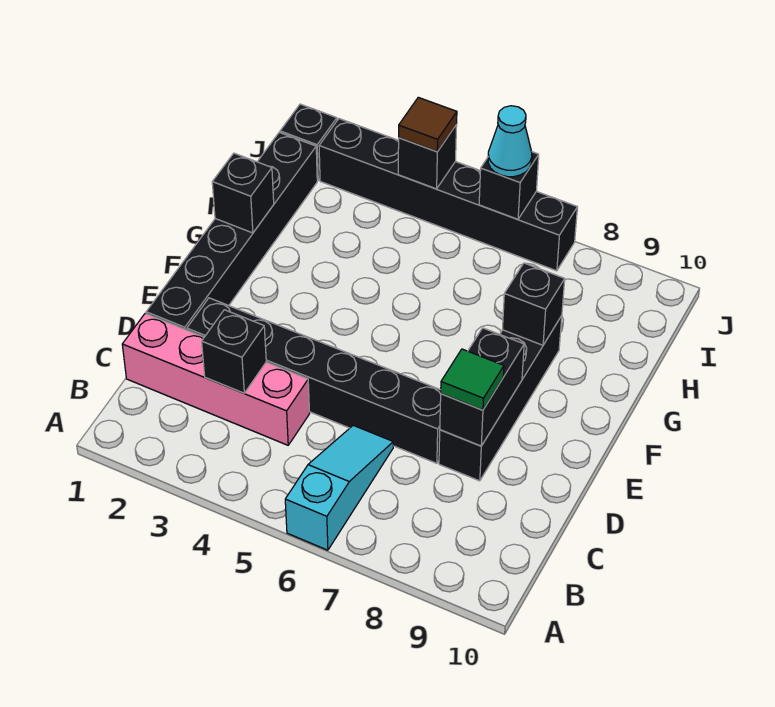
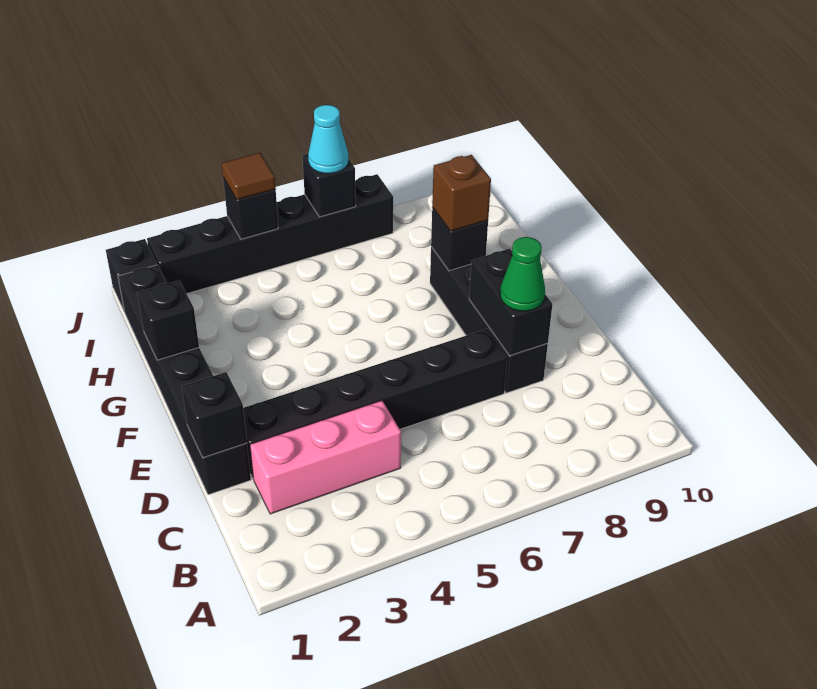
cyan 1x3 slope [285,425,393,550] -> none
pink 1x4 brick [122,313,310,445] -> pink 1x3 brick [250,401,401,514]
black 1x1 brick [202,310,266,393] -> black 1x1 brick moved to [181,372,247,458]
green 1x1 tile [441,349,504,410] -> green 1x1 cone [500,237,545,311]
none -> brown 1x1 brick [432,155,491,231]

